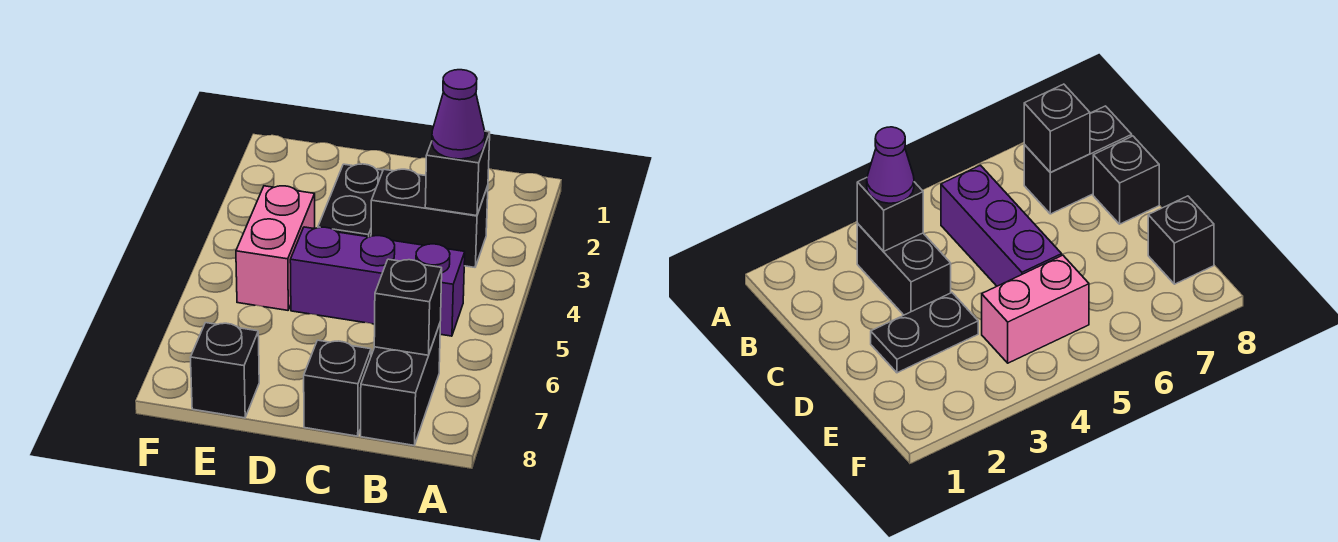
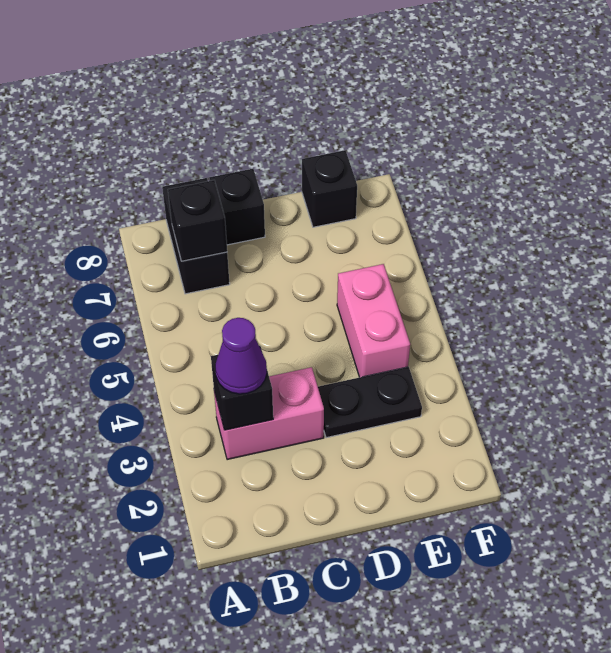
black 1x2 brick [371,169,488,267] -> pink 1x2 brick [214,367,324,460]
purple 1x3 brick [290,227,465,336] -> none
black 1x2 plate [318,164,383,237] -> black 1x2 plate turned to [318,367,422,438]

